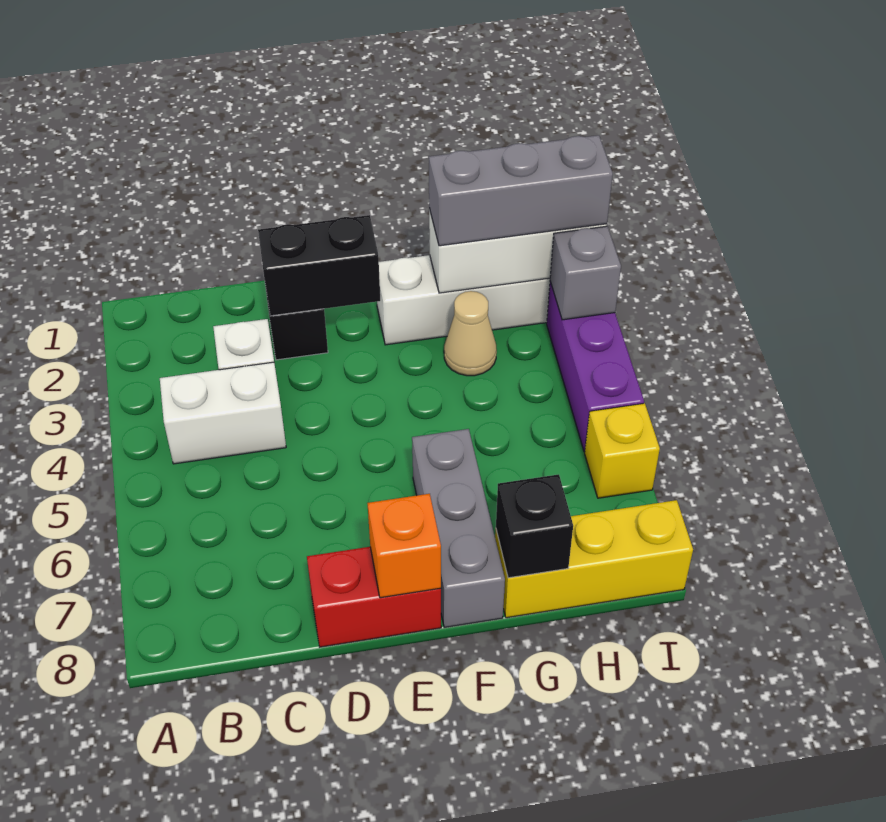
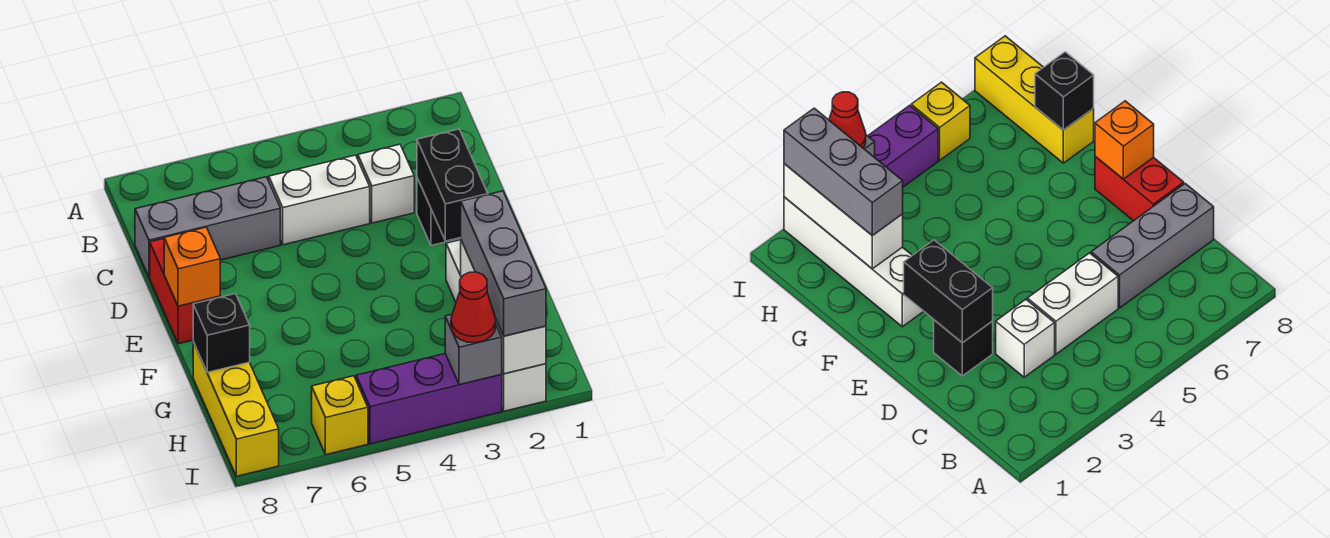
white 1x2 brick [160,362,286,464] -> white 1x2 brick turned to [269,155,370,245]
grey 1x3 brick [412,429,505,628] -> grey 1x3 brick moved to [135,177,280,277]
tan 1x1 cone [444,291,497,376] -> none
none -> red 1x1 cone [451,272,496,343]

